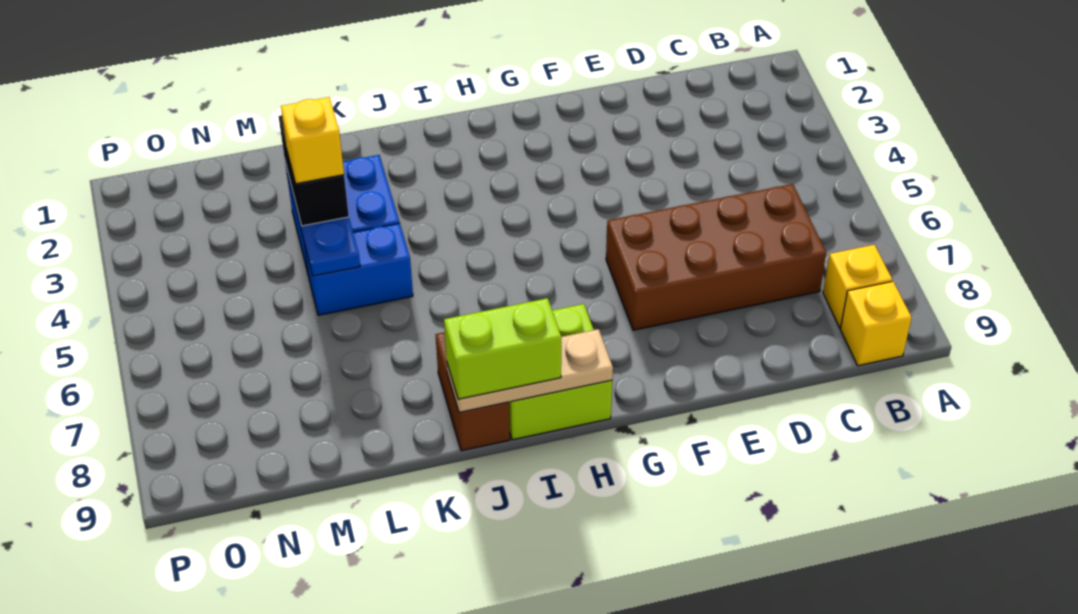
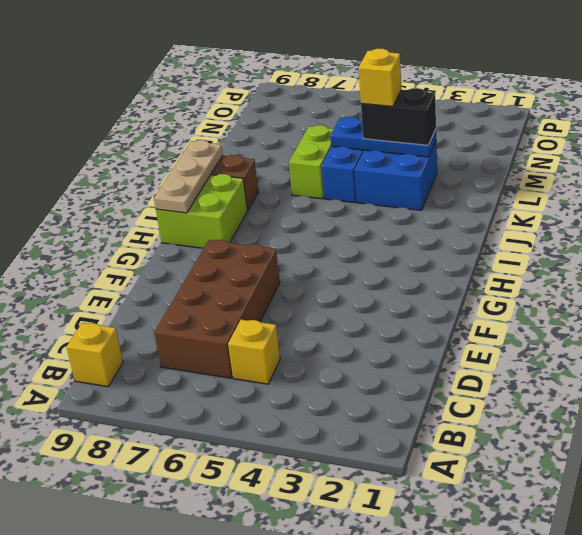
yellow 1x1 brick [823,245,892,328] -> yellow 1x1 brick moved to [228,320,280,384]
lime 1x2 brick [444,298,561,399] -> lime 1x2 brick moved to [289,125,334,199]

